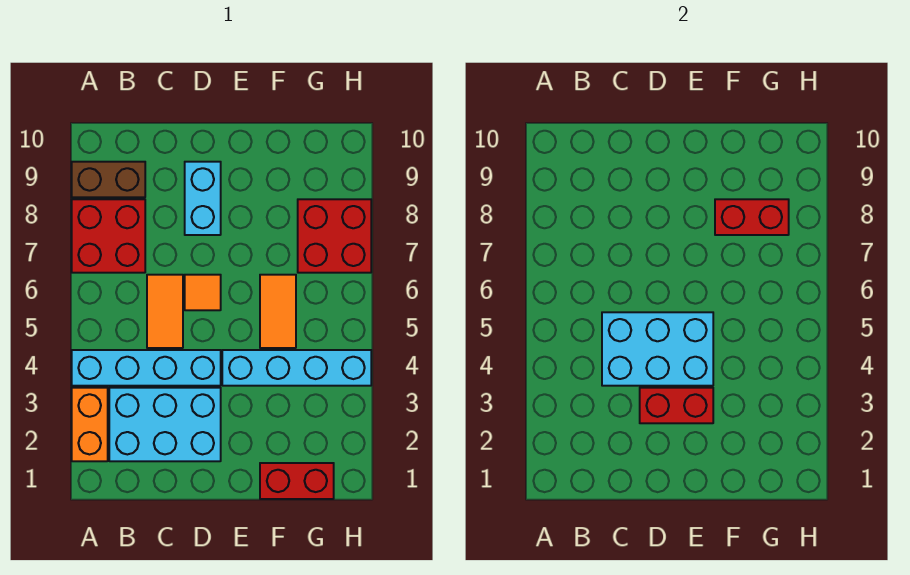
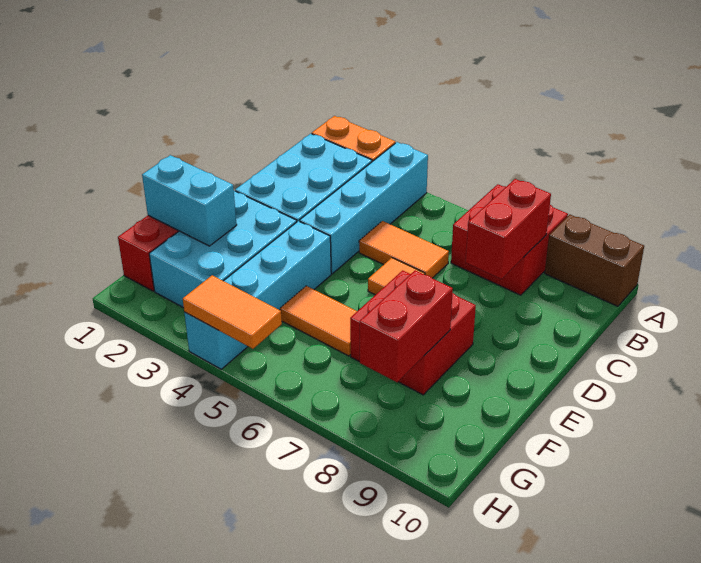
brown 1x2 brick [72,162,145,197] -> brown 1x2 brick turned to [545,215,644,306]
cyan 2x3 brick [602,312,713,386] -> cyan 2x3 brick moved to [149,191,297,308]
red 1x2 brick [640,388,713,423] -> red 1x2 brick moved to [466,179,551,279]
cyan 1x2 brick [185,162,221,235] -> cyan 1x2 brick moved to [142,155,237,246]
red 2x2 brick [298,199,371,273] -> red 2x2 brick moved to [350,270,476,395]
none -> orange 1x2 tile [183,275,282,349]

